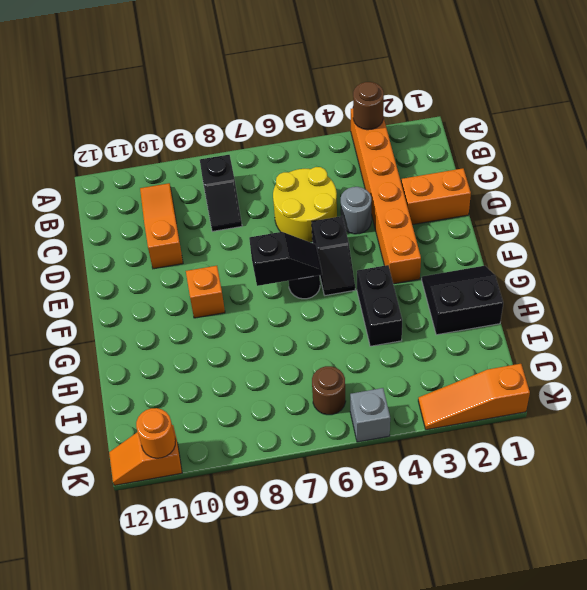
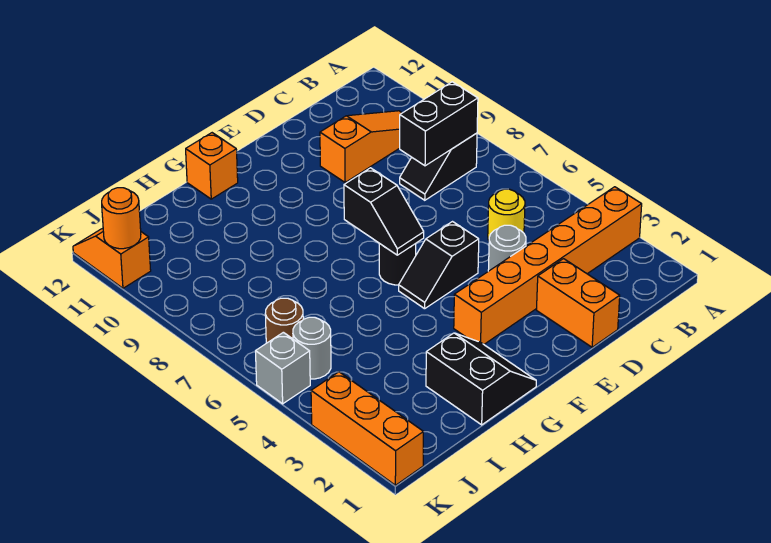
brown 1x1 round brick [353,82,384,130] -> none
yellow 2x2 round brick [273,167,337,242] -> yellow 1x1 round brick [488,189,525,240]
orange 1x1 brick [186,266,225,318] -> orange 1x1 brick moved to [186,133,238,199]
black 1x2 brick [357,265,402,346] -> black 1x2 brick moved to [400,82,478,166]
none -> grey 1x1 round brick [293,317,331,379]
orange 1x3 slope [418,364,530,430] -> orange 1x3 brick [311,372,423,485]

